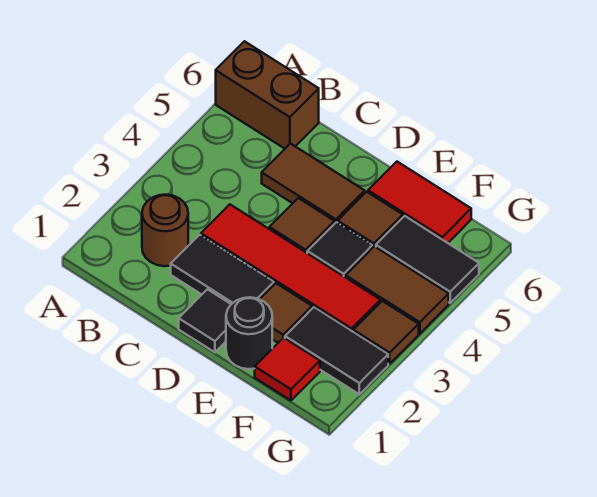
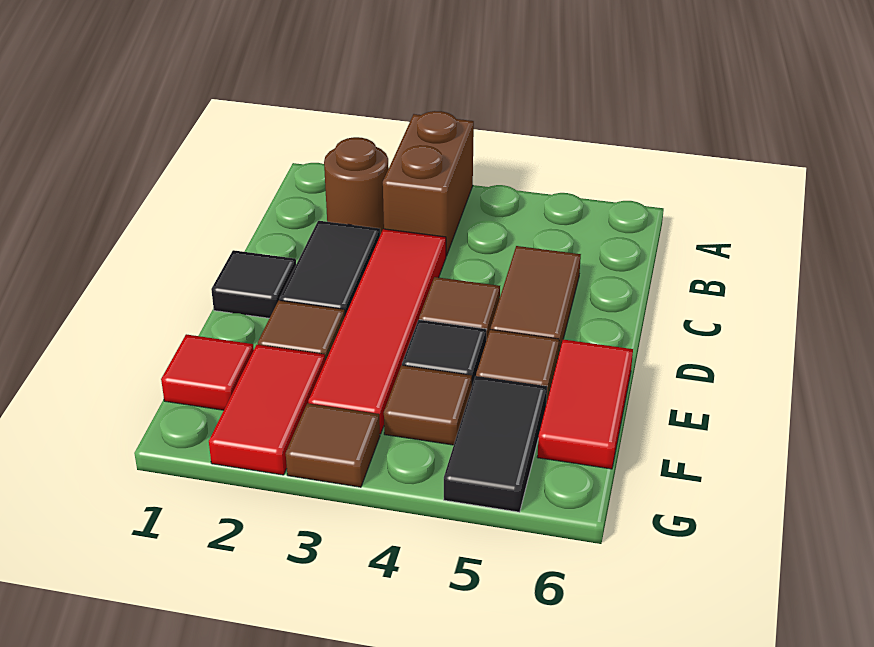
brown 1x2 brick [216,41,319,149] -> brown 1x2 brick moved to [383,111,474,256]
black 1x1 round brick [226,297,272,369] -> none
black 1x2 tile [285,307,388,394] -> red 1x2 tile [209,345,325,475]
brown 1x2 tile [346,246,449,333] -> brown 1x1 tile [384,365,472,445]

